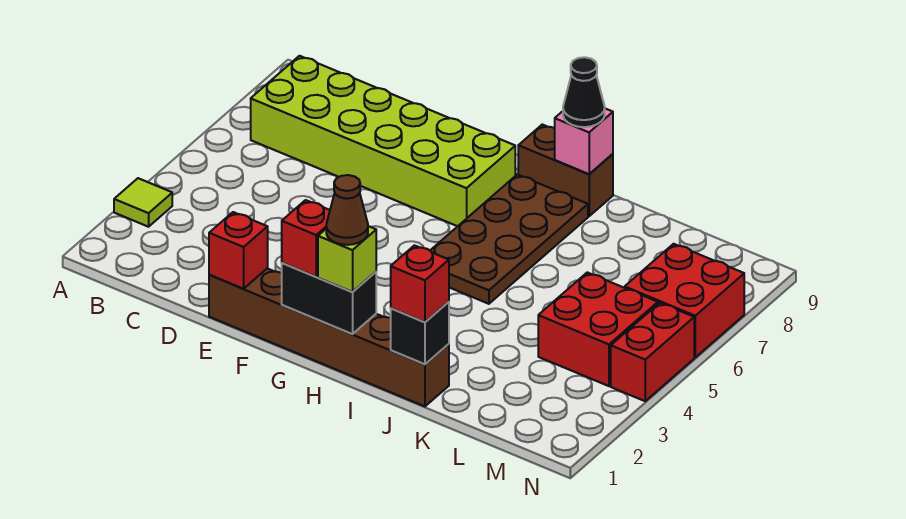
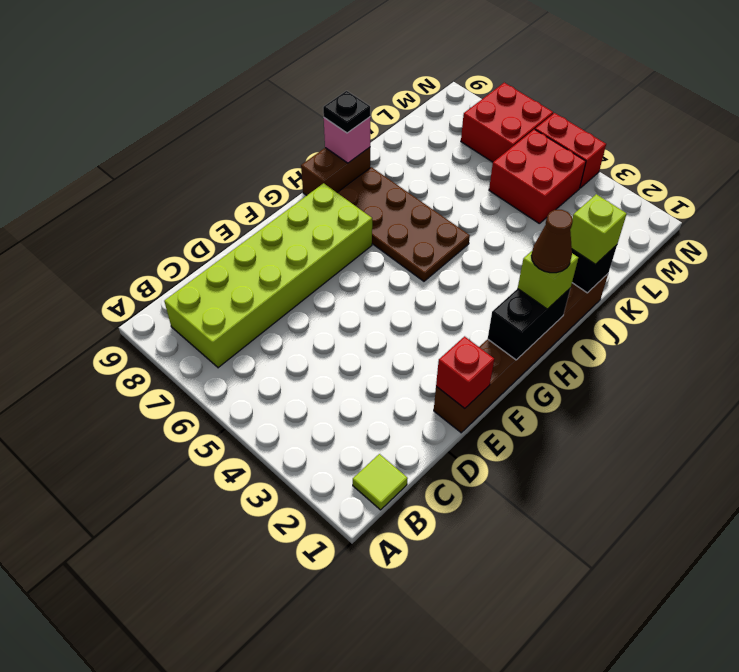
lime 1x1 tile [114,178,172,227] -> lime 1x1 tile moved to [353,454,408,510]
red 1x1 brick [282,200,330,277] -> none
black 1x1 cone [563,57,605,127] -> black 1x1 plate [323,91,370,133]
red 1x1 brick [391,245,449,322] -> lime 1x1 brick [570,194,627,264]

